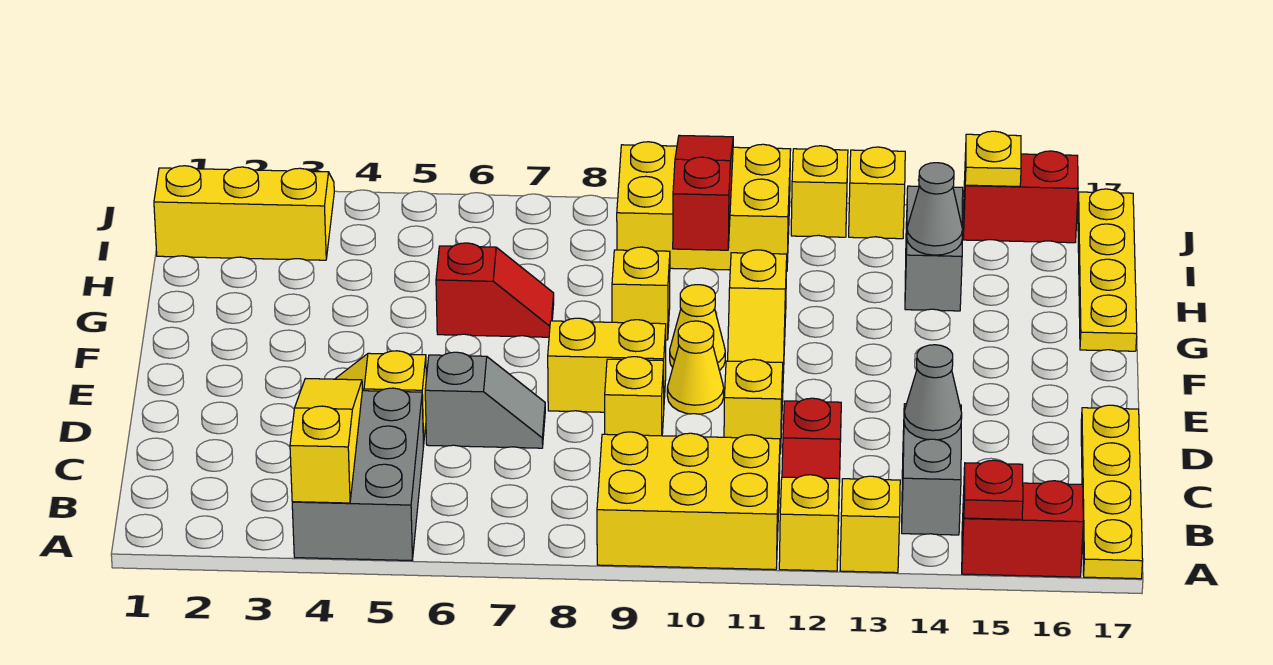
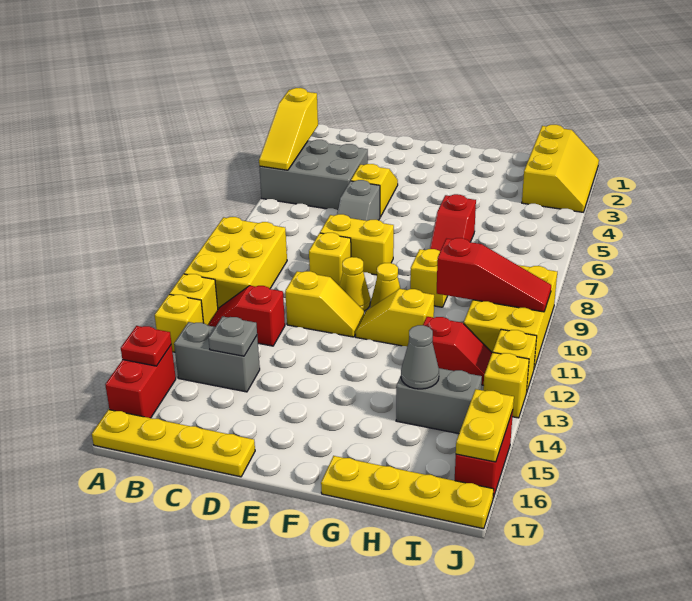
yellow 1x3 slope [290,379,362,503] -> yellow 1x3 slope turned to [259,88,318,170]
grey 1x1 cone [904,345,962,440] -> grey 1x1 plate [209,316,257,356]
yellow 1x2 brick [548,318,666,412] -> yellow 1x2 brick turned to [320,214,394,275]
none -> red 1x2 slope [423,317,492,385]
yellow 1x1 plate [965,131,1021,186] -> yellow 1x2 plate [456,389,514,462]

